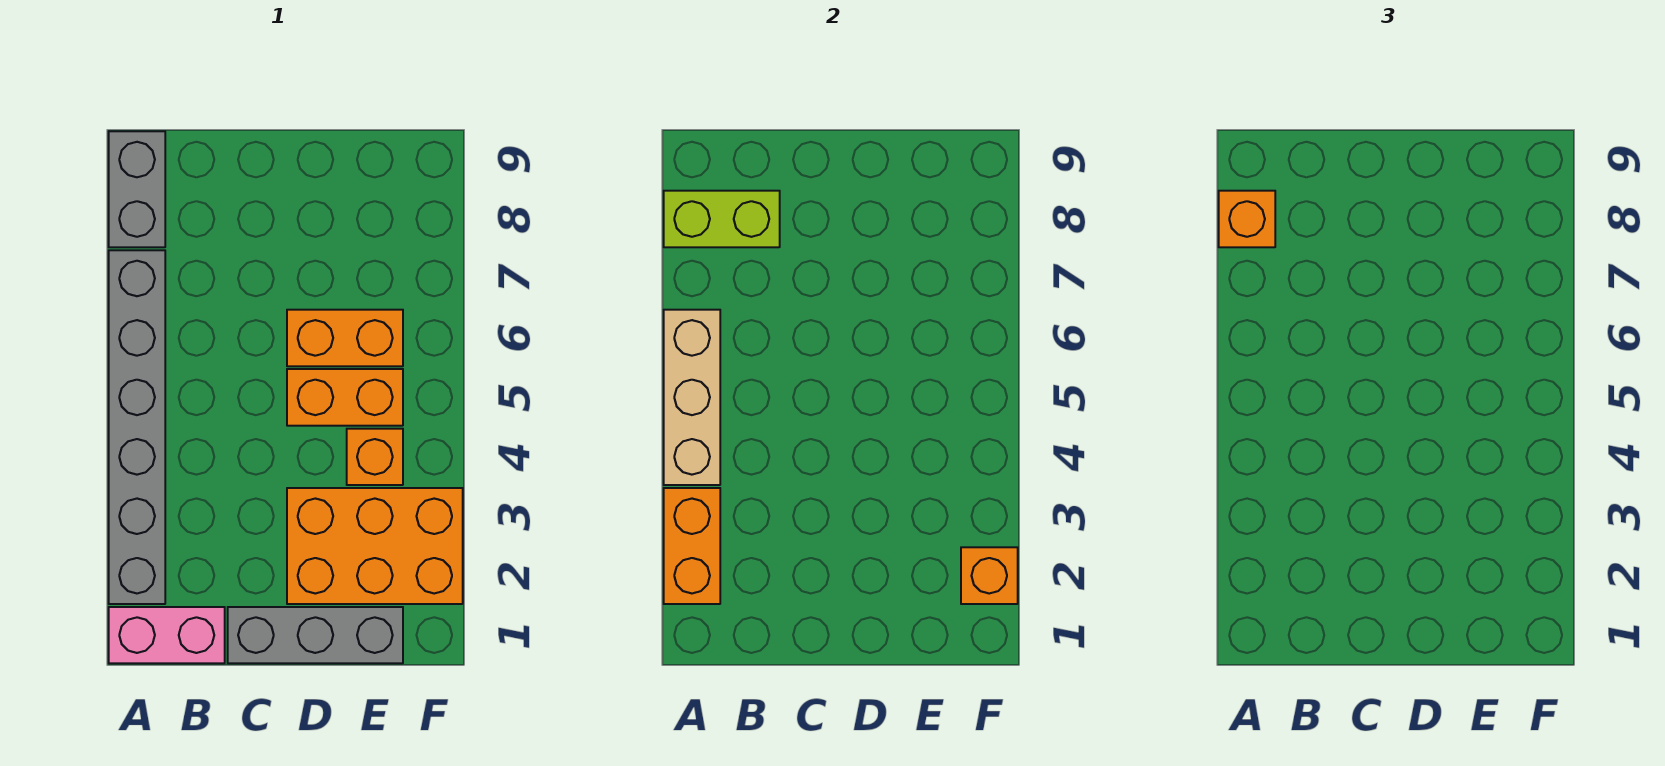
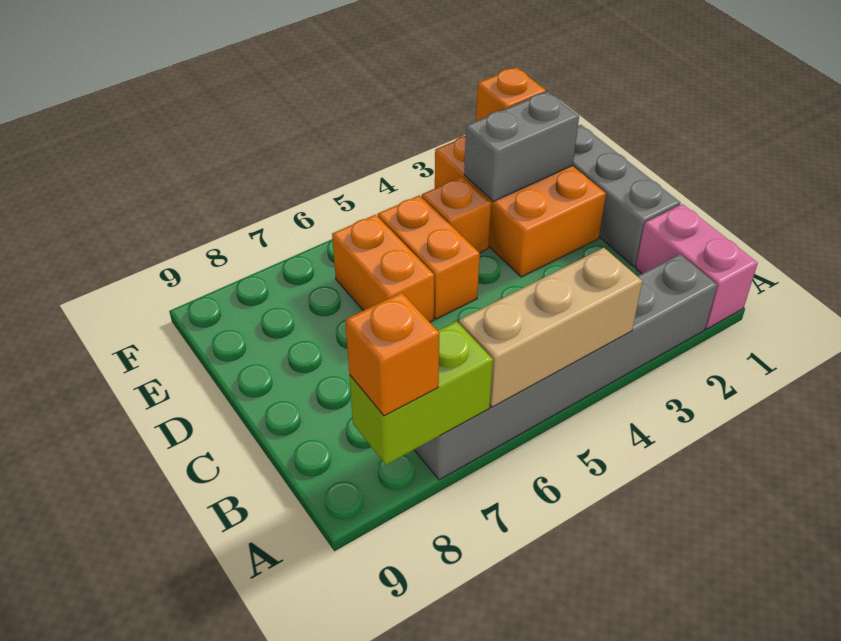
orange 1x2 brick [664,488,720,604] -> none
grey 1x2 brick [109,131,165,247] -> grey 1x2 brick moved to [464,92,579,201]
lime 1x2 brick [664,191,780,247] -> lime 1x2 brick turned to [349,321,493,465]

